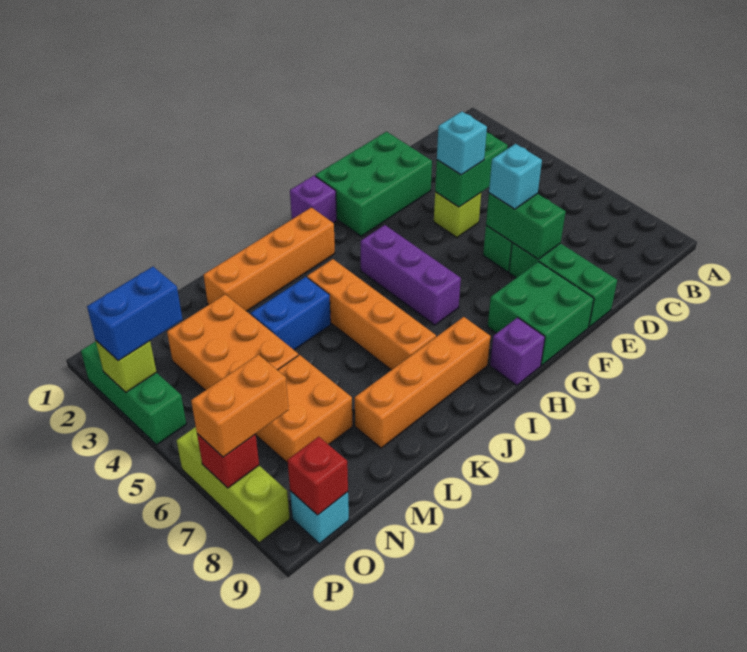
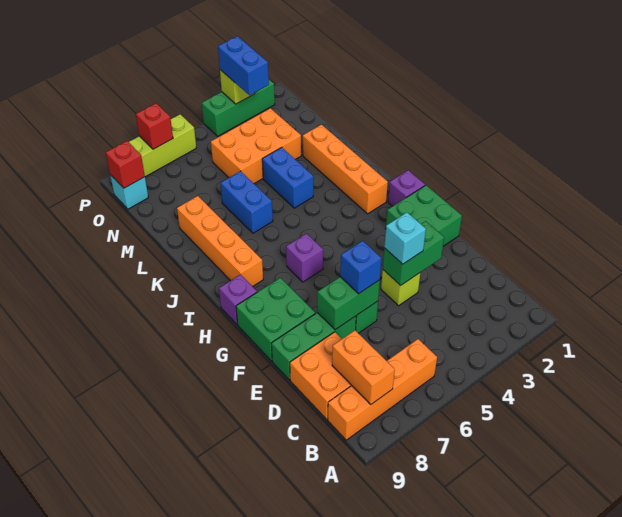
green 1x2 brick [435,133,508,207] -> green 1x2 brick turned to [383,221,444,286]
green 2x3 brick [315,132,432,236] -> green 2x2 brick [386,185,462,246]
cyan 1x1 brick [489,144,542,209] -> blue 1x1 brick [340,241,381,294]
purple 1x3 brick [361,225,461,325] -> purple 1x1 brick [286,234,323,282]
orange 1x4 brick [307,259,436,370] -> orange 1x4 brick moved to [328,339,437,440]
none -> blue 1x2 brick [220,171,273,233]
orange 2x2 brick [256,355,352,463] -> orange 2x2 brick moved to [290,332,352,420]
orange 1x2 brick [191,355,288,457] -> orange 1x2 brick moved to [332,330,395,404]

